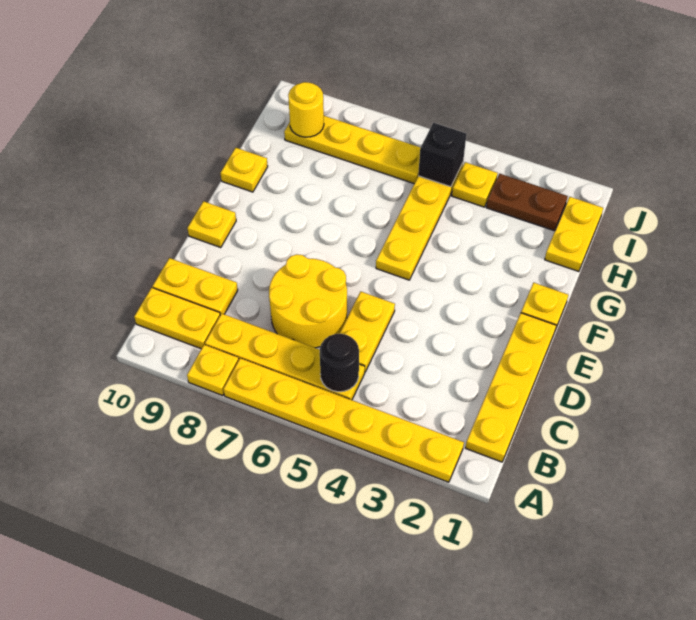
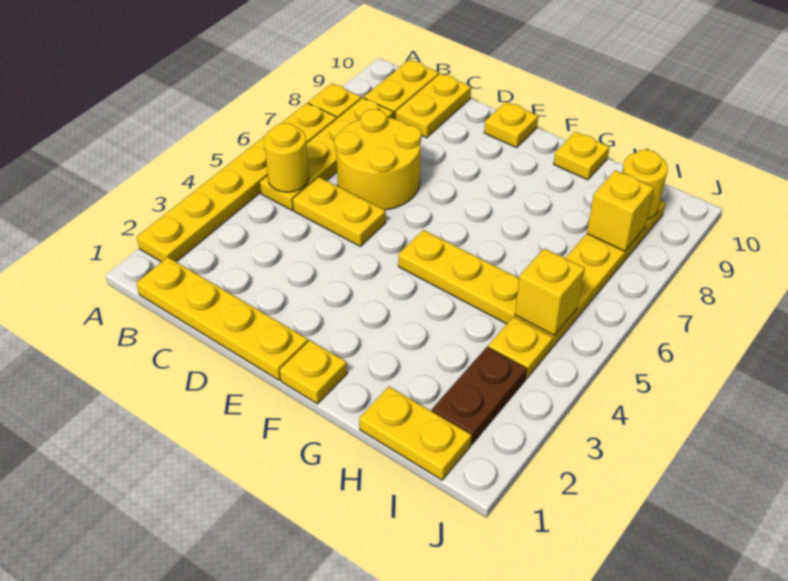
black 1x1 round brick [320,334,359,392] -> yellow 1x1 round brick [264,123,309,192]
black 1x1 brick [418,123,466,187] -> yellow 1x1 brick [515,248,585,335]
none -> yellow 1x1 brick [587,170,654,251]

